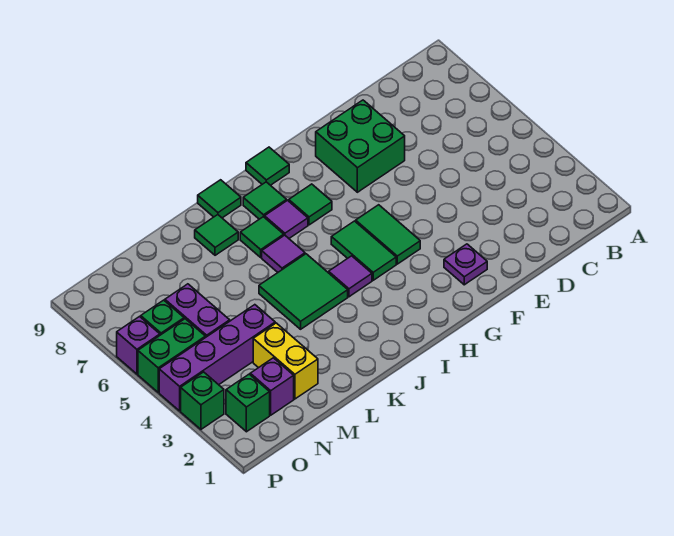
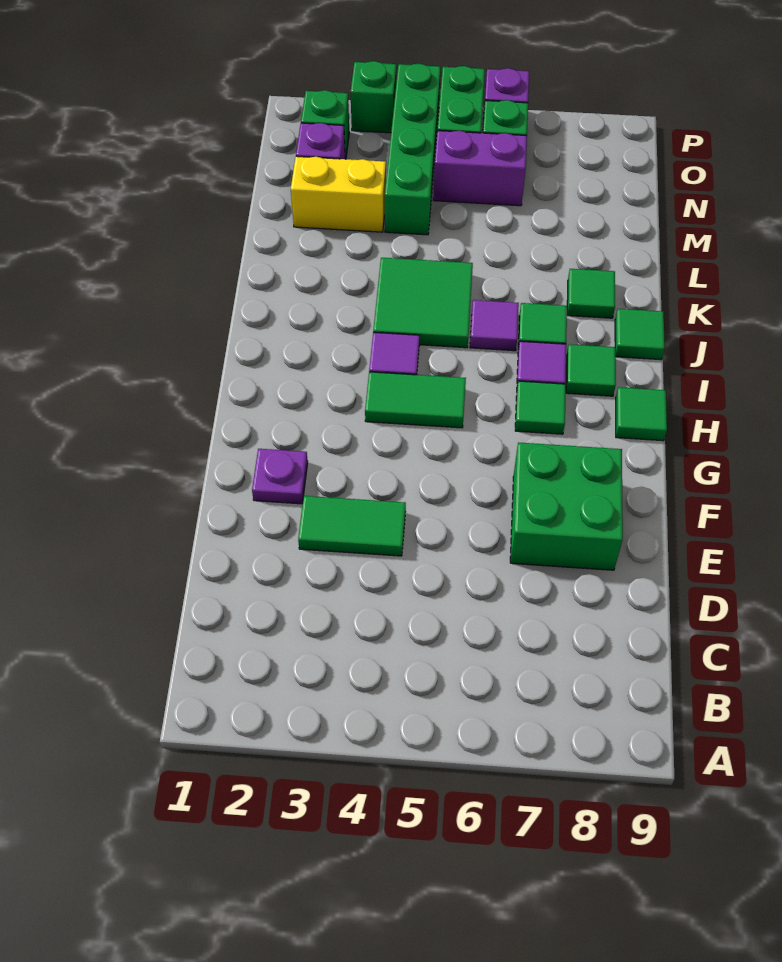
green 1x2 tile [356,205,420,264] -> green 1x2 tile moved to [298,496,406,556]
purple 1x4 brick [159,305,275,411] -> green 1x4 brick [385,64,440,235]

